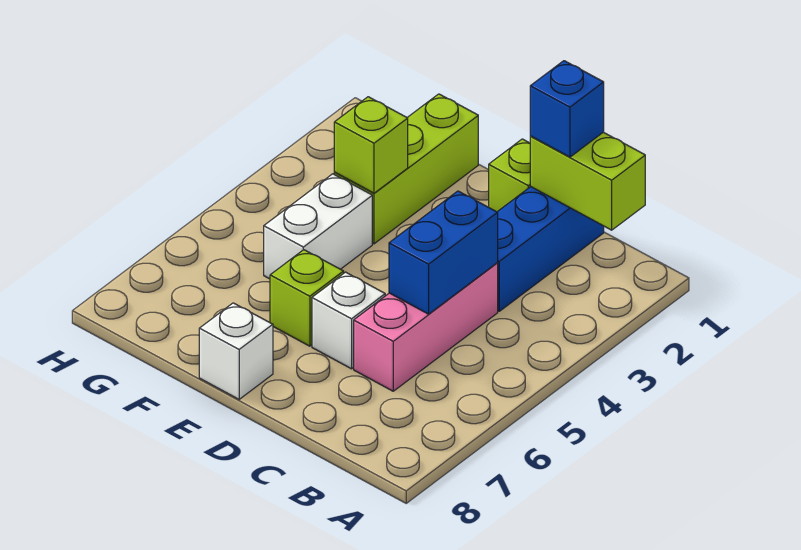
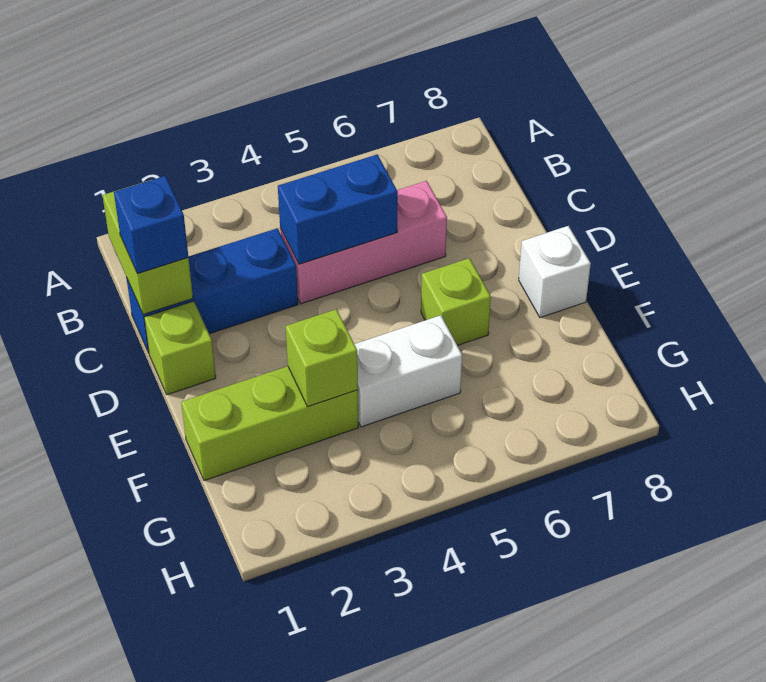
white 1x1 brick [312,272,385,369] -> none

